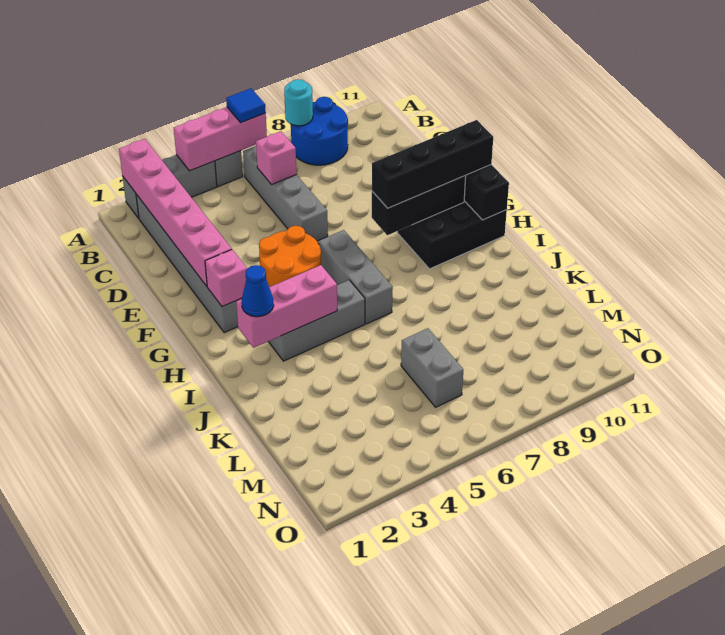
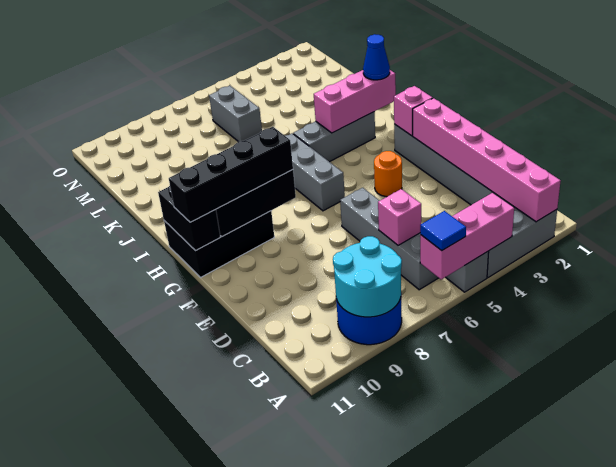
cyan 1x1 round brick [284,79,313,126] -> cyan 2x2 round brick [333,236,402,317]
orange 2x2 round brick [259,226,321,287] -> orange 1x1 round brick [374,151,402,197]

